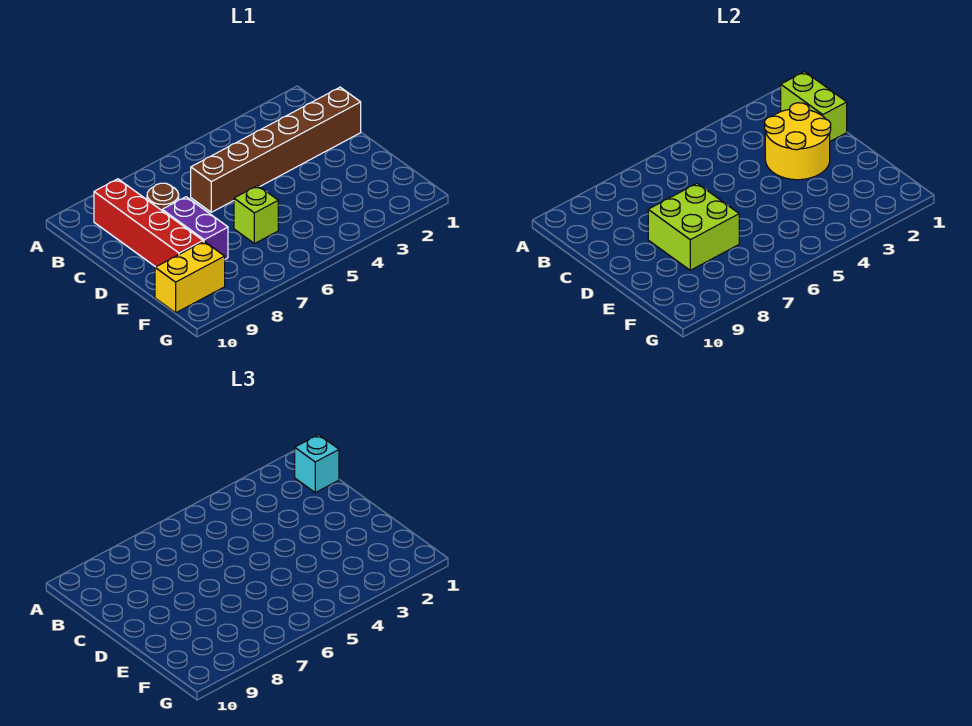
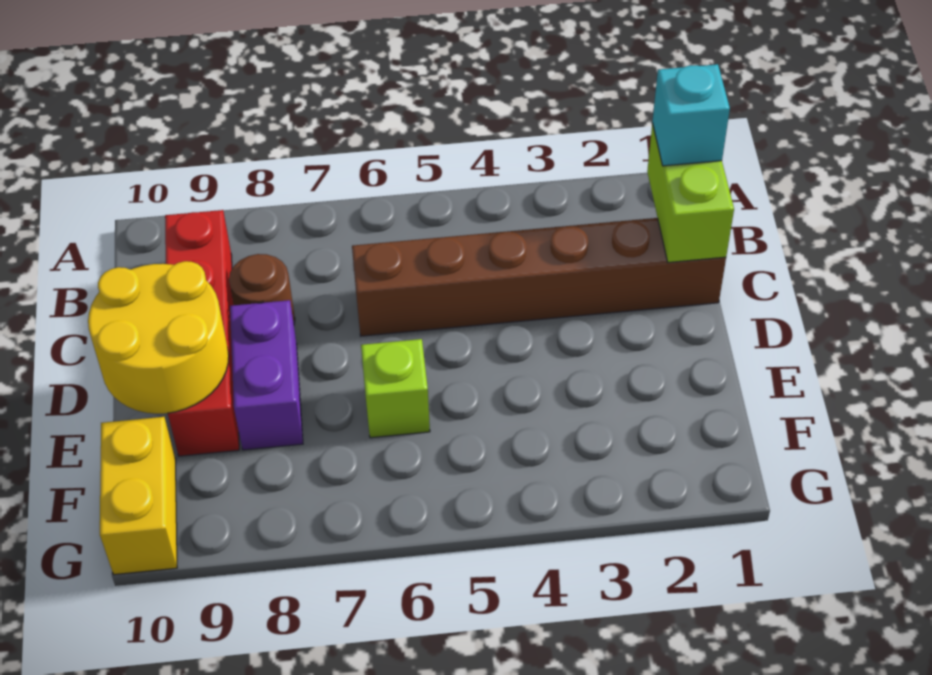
yellow 2x2 round brick [765,103,831,180] -> yellow 2x2 round brick moved to [88,261,229,414]
lime 2x2 brick [648,183,739,270] -> none
yellow 1x2 brick [155,242,225,313] -> yellow 1x2 brick turned to [100,417,177,575]

